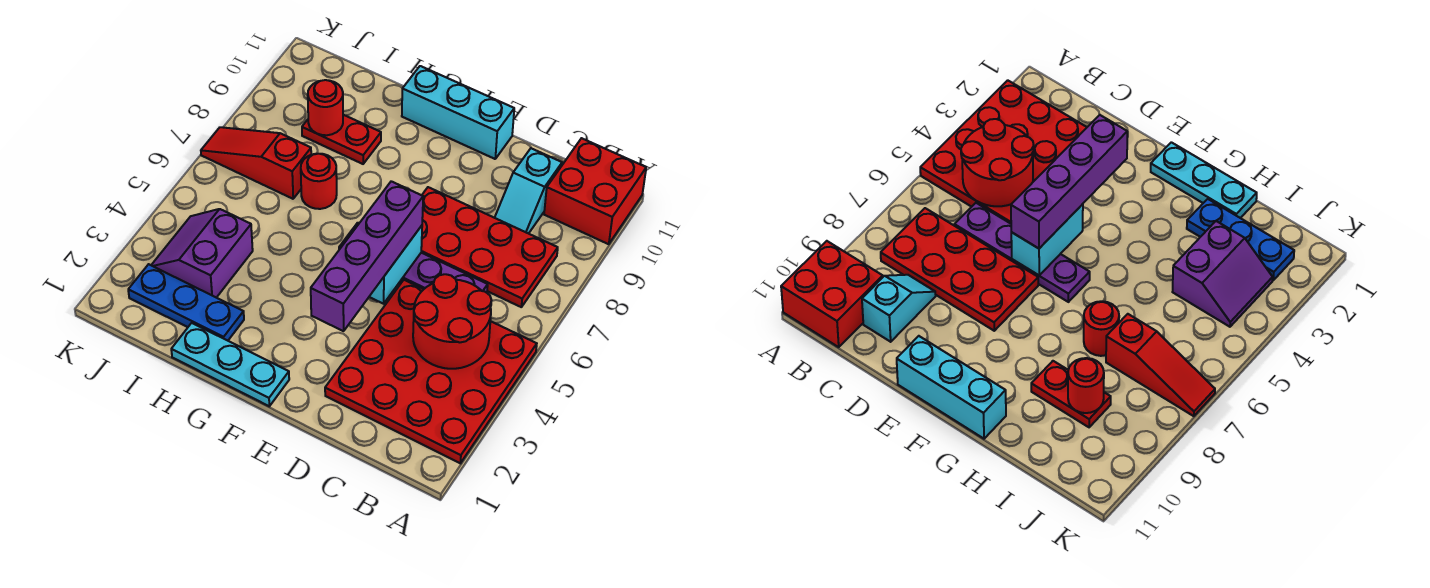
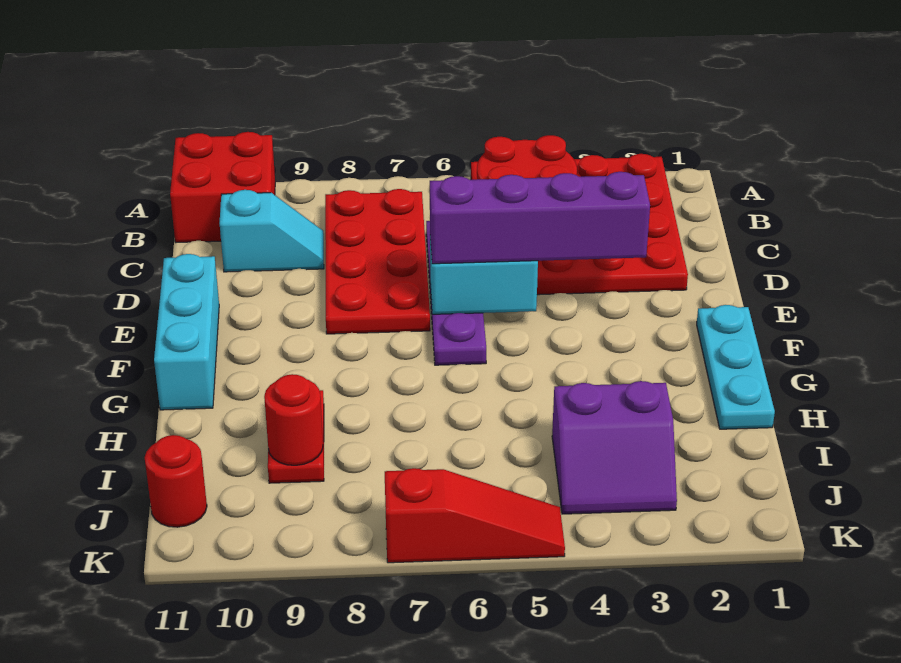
blue 1x3 plate [128,264,244,341] -> none
red 1x1 round brick [301,154,337,209] -> red 1x1 round brick moved to [145,435,207,527]
red 1x3 slope [201,127,311,199] -> red 1x3 slope turned to [385,468,565,563]

